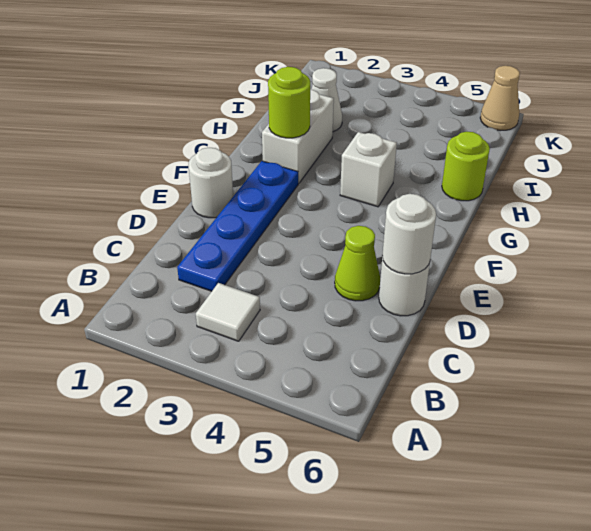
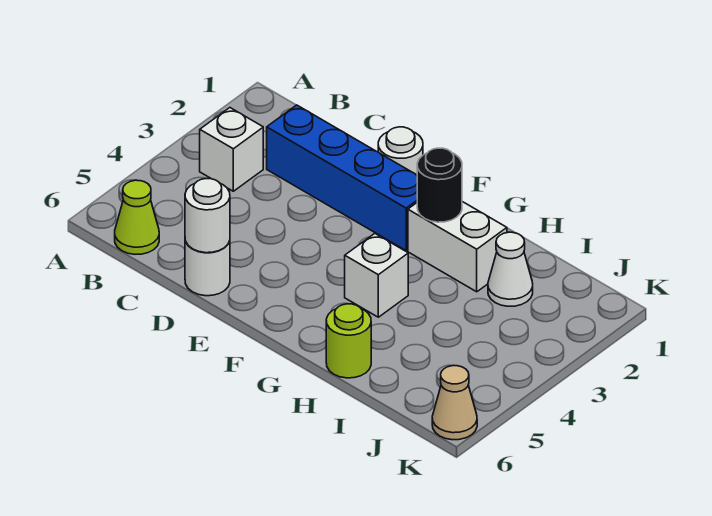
white 1x1 tile [196,283,260,341] -> white 1x1 brick [200,108,263,191]
blue 1x4 plate [177,161,298,291] -> blue 1x4 brick [267,105,417,250]
lime 1x1 cone [335,226,380,301] -> lime 1x1 cone moved to [115,180,159,254]
lime 1x1 round brick [268,67,310,138] -> black 1x1 round brick [417,148,462,222]

